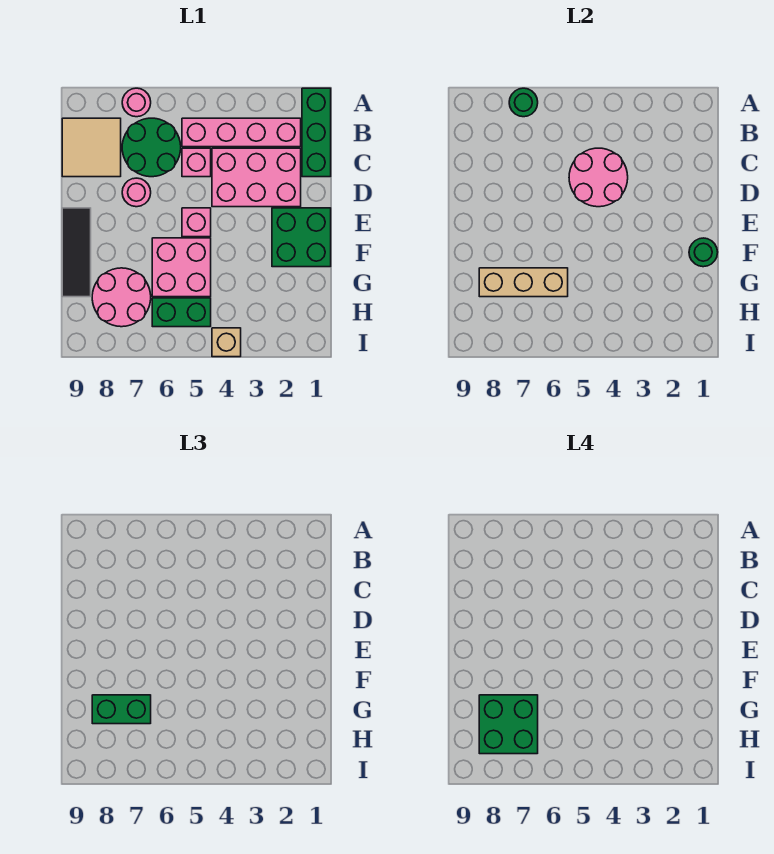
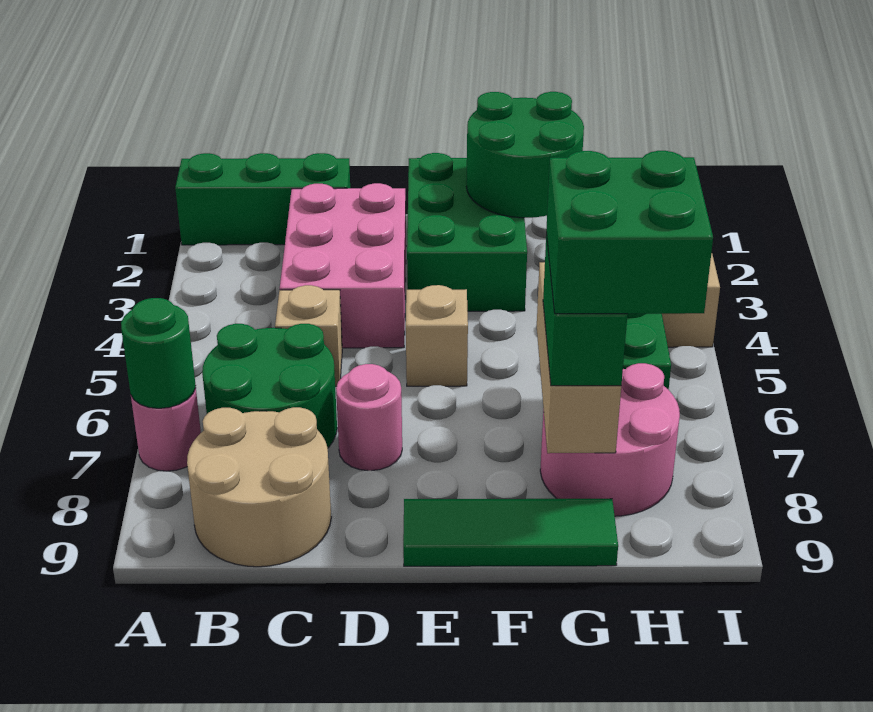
pink 1x4 brick [182,118,301,147] -> none
tan 2x2 tile [62,118,121,177] -> tan 2x2 round brick [187,407,331,567]
pink 2x2 round brick [569,148,628,207] -> none
pink 1x1 brick [182,148,211,177] -> tan 1x1 brick [275,285,342,386]
green 2x2 brick [272,208,331,267] -> green 2x3 brick [407,153,527,311]
pink 1x1 brick [182,208,211,237] -> tan 1x1 brick [406,285,468,386]
black 1x3 tile [62,208,91,297] -> green 1x3 tile [403,499,618,566]
green 1x1 round brick [689,238,718,267] -> green 2x2 round brick [466,92,584,218]
pink 2x2 brick [152,238,211,297] -> none

